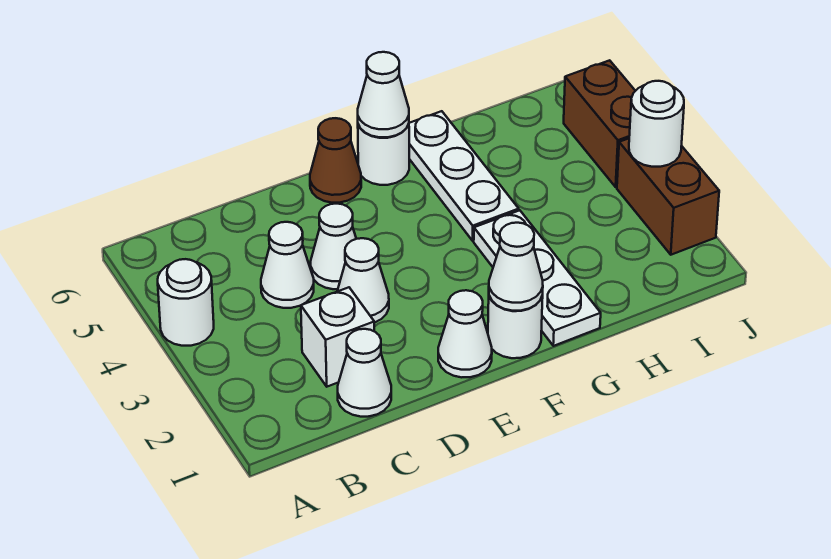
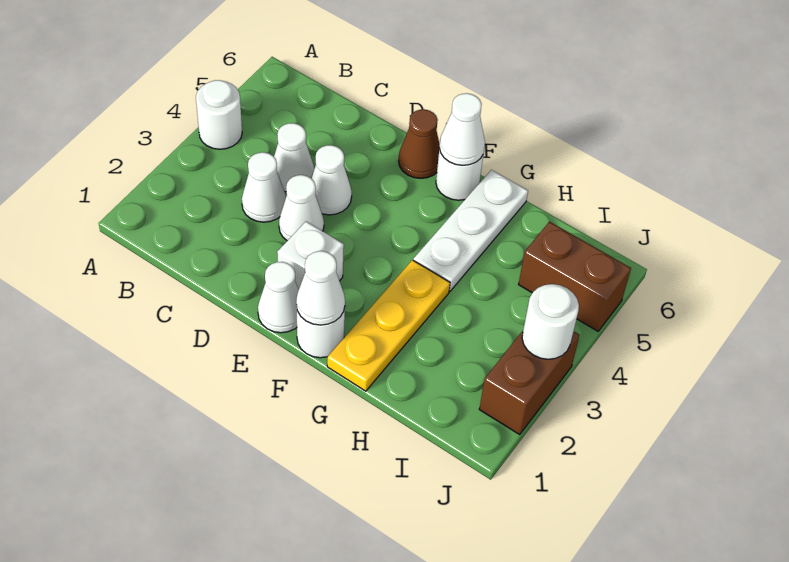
white 1x1 cone [338,329,391,417] -> white 1x1 cone moved to [242,152,286,222]
white 1x1 brick [301,287,374,387] -> white 1x1 brick moved to [277,221,344,290]
white 1x3 plate [474,210,601,346] -> yellow 1x3 plate [327,260,450,391]
brown 1x2 brick [564,60,635,187] -> brown 1x2 brick turned to [519,222,631,331]

